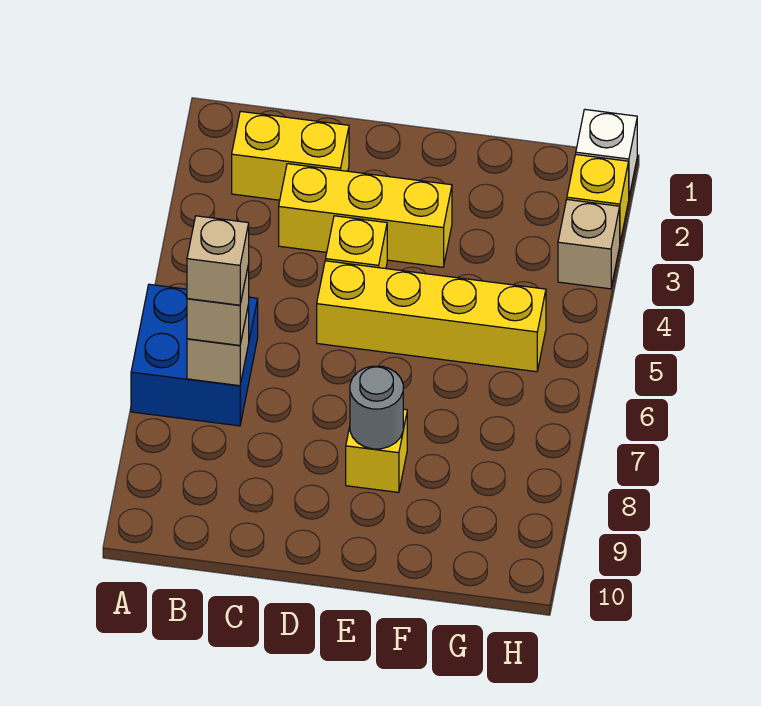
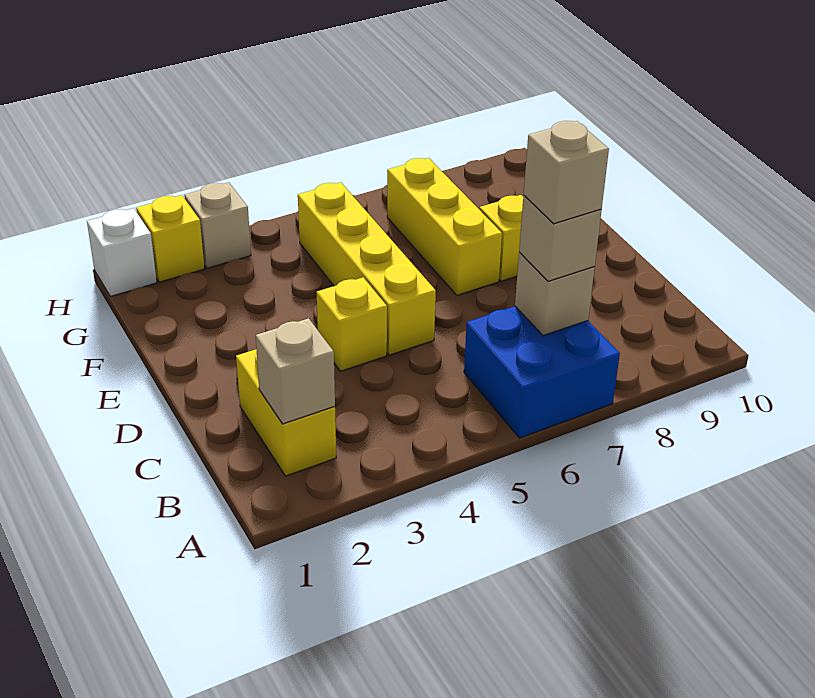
none -> tan 1x1 brick [256,318,335,424]
yellow 1x3 brick [279,164,452,267] -> yellow 1x3 brick moved to [387,158,502,295]
grey 1x1 round brick [350,366,403,449] -> none

